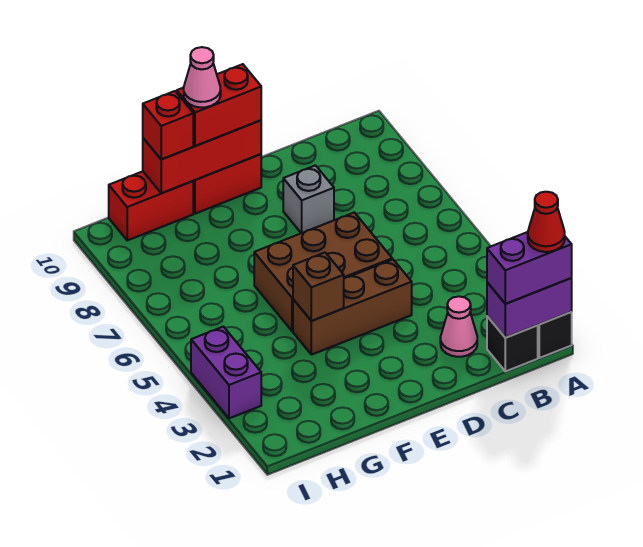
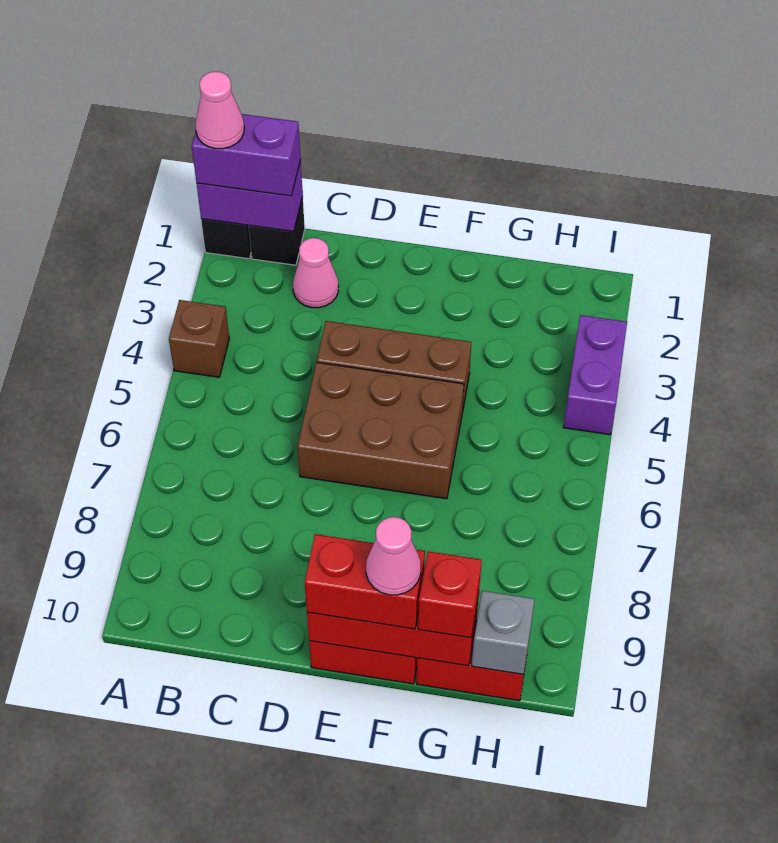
red 1x1 cone [528,192,565,252] -> pink 1x1 cone [196,71,244,149]
grey 1x1 brick [283,165,334,233] -> grey 1x1 brick moved to [472,591,535,674]
brown 1x1 brick [293,253,344,321] -> brown 1x1 brick moved to [169,300,229,377]

